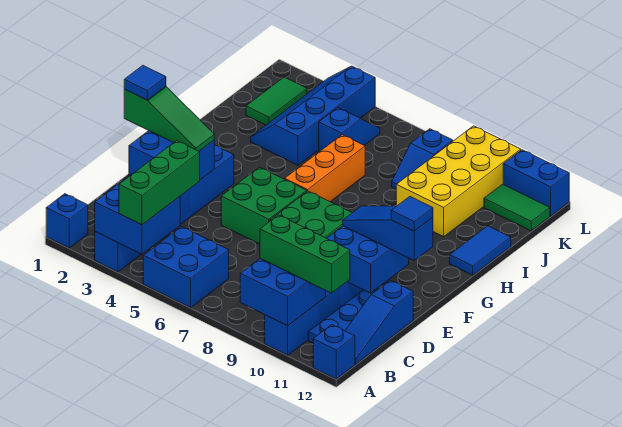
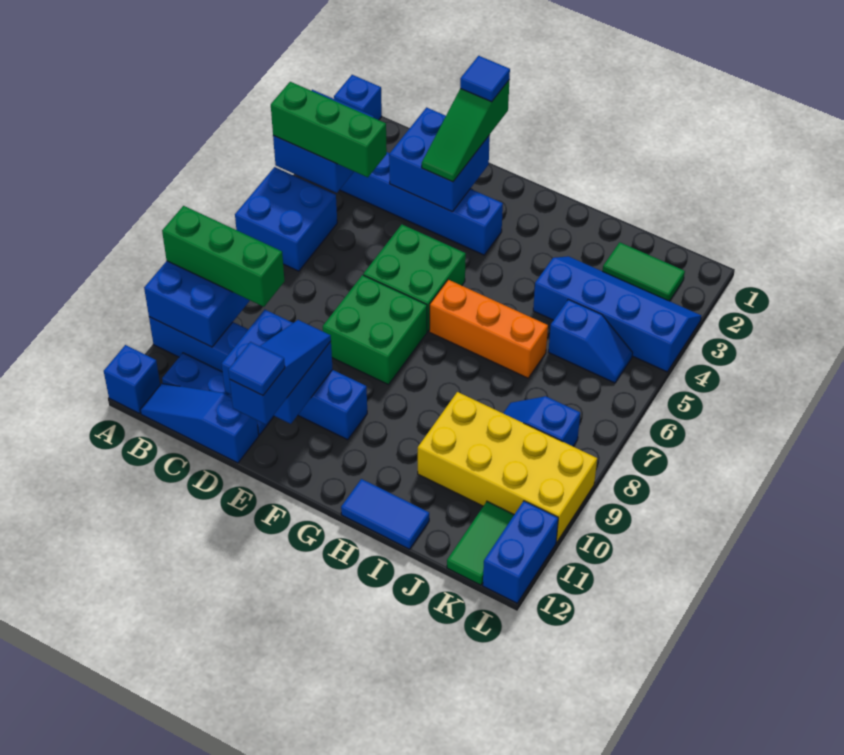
green 1x3 brick [260,215,350,293] -> green 1x3 brick turned to [162,206,285,307]

